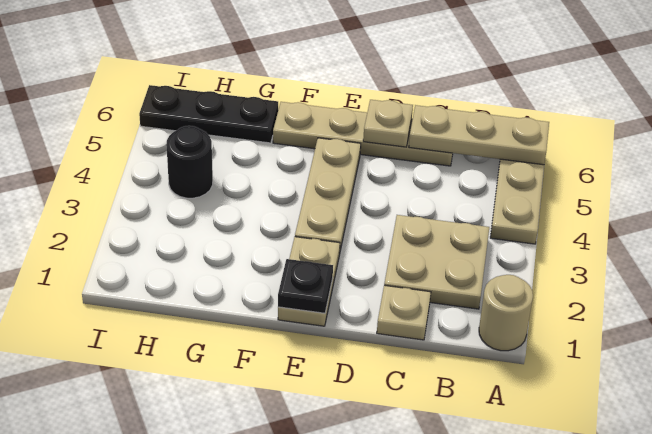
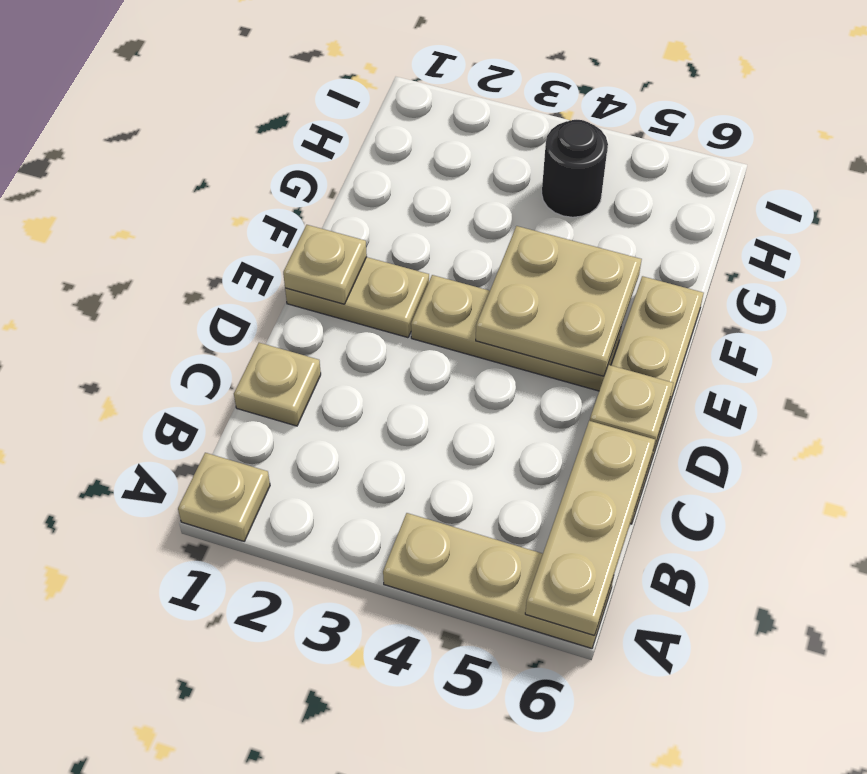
tan 1x1 round brick [479,275,533,351] -> tan 1x1 plate [178,453,270,541]
tan 2x2 plate [384,215,489,309] -> tan 2x2 plate moved to [476,226,642,376]
black 1x1 plate [278,259,333,313] -> tan 1x1 plate [283,225,367,304]
black 1x3 plate [139,85,278,143] -> none

